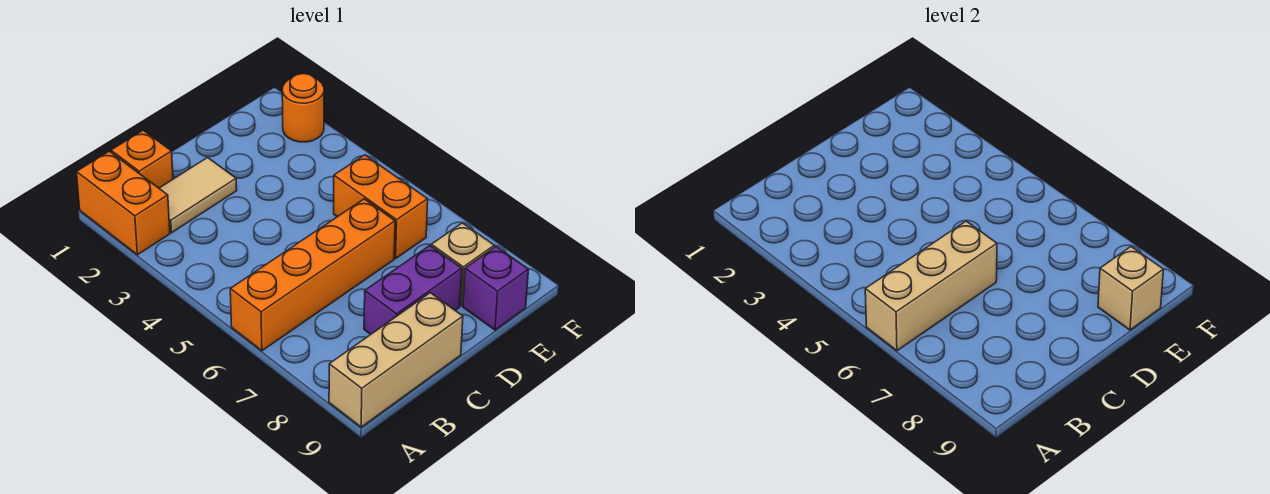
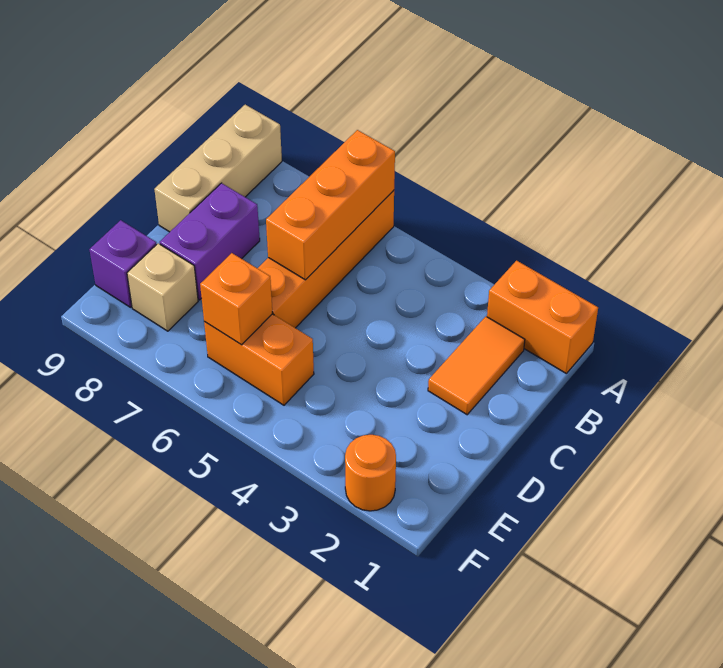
tan 1x3 brick [865,221,997,351] -> orange 1x3 brick [266,130,395,280]
orange 1x1 brick [111,130,173,188] -> orange 1x1 brick moved to [200,253,272,345]
tan 1x2 tile [159,158,237,233] -> orange 1x2 tile [428,317,525,415]
tan 1x1 brick [1098,247,1164,330] -> none

